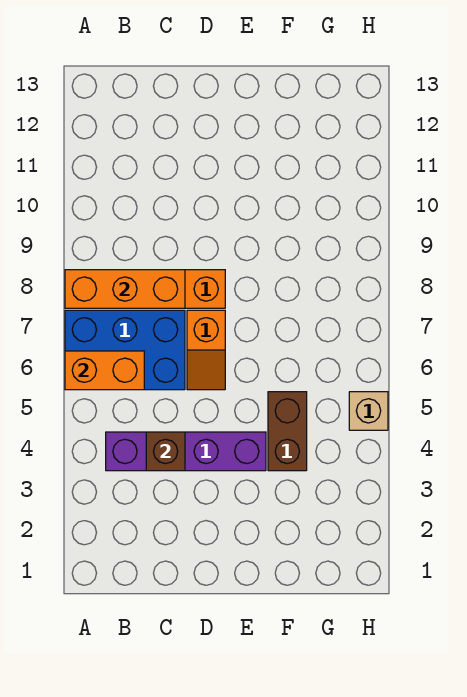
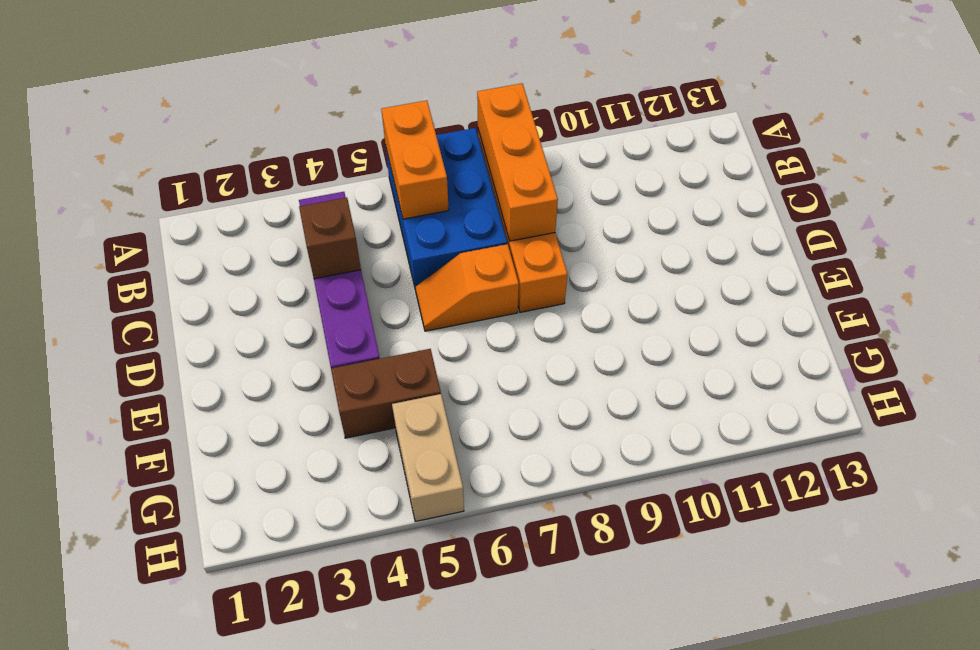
tan 1x1 brick [349,392,388,430] -> tan 1x2 brick [392,394,464,522]

